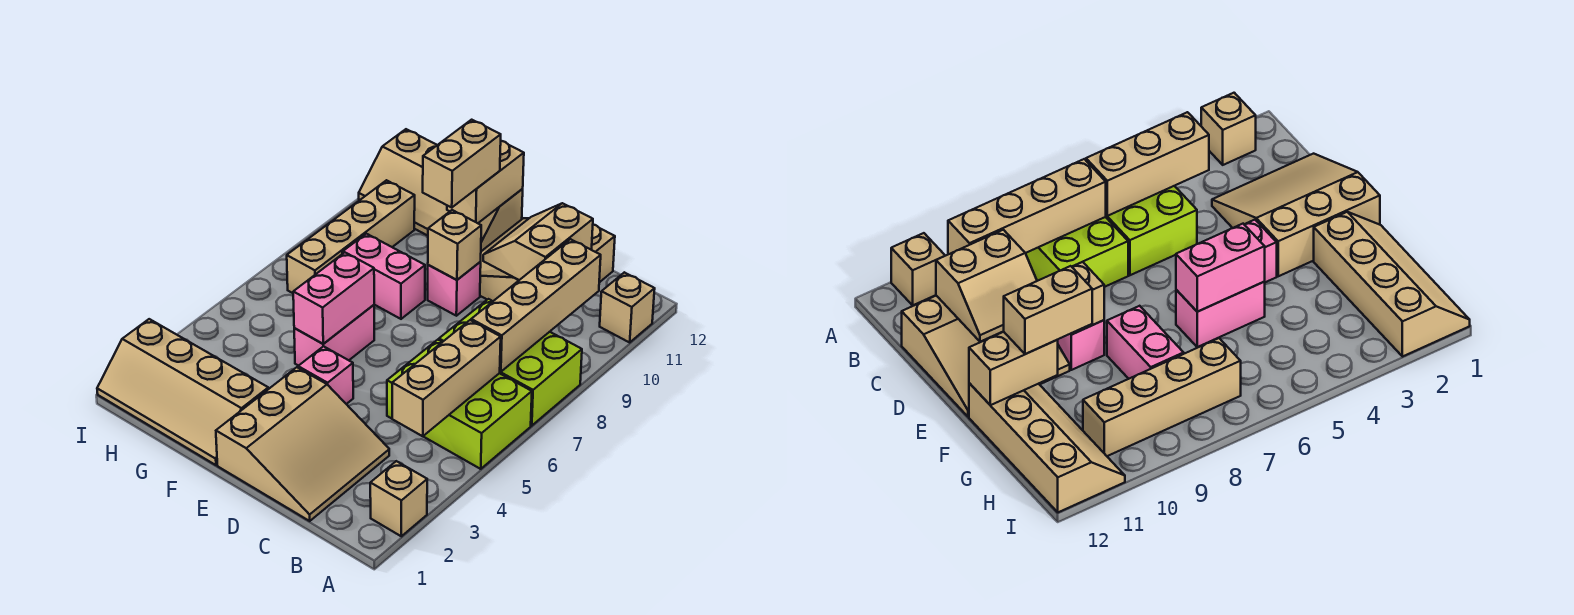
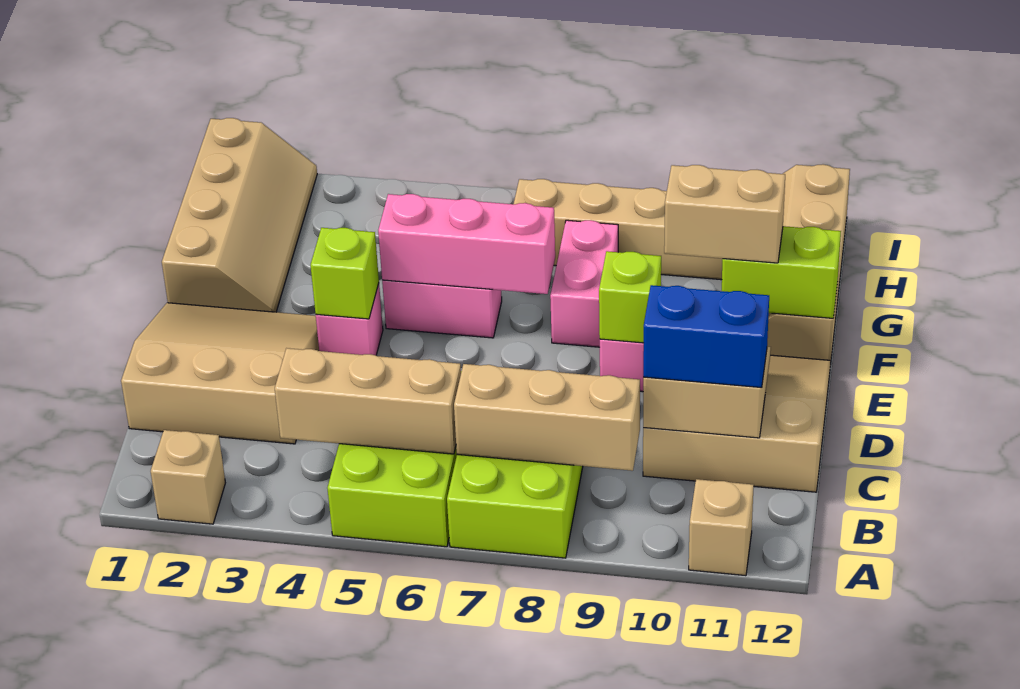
tan 1x4 brick [471,239,601,372] -> tan 1x3 brick [454,364,640,471]
tan 3x3 slope [216,367,389,521] -> tan 3x3 slope turned to [121,303,319,444]
none -> blue 1x2 brick [643,285,769,388]
none -> lime 1x1 brick [311,228,379,319]
tan 1x1 brick [428,210,481,280] -> lime 1x1 brick [599,251,661,343]
tan 2x4 slope [97,319,268,465] -> tan 2x4 slope turned to [162,118,317,312]
pink 1x2 brick [293,252,374,344] -> pink 1x3 brick [378,194,555,294]
tan 1x2 brick [447,141,524,223] -> lime 1x2 brick [722,226,841,318]

